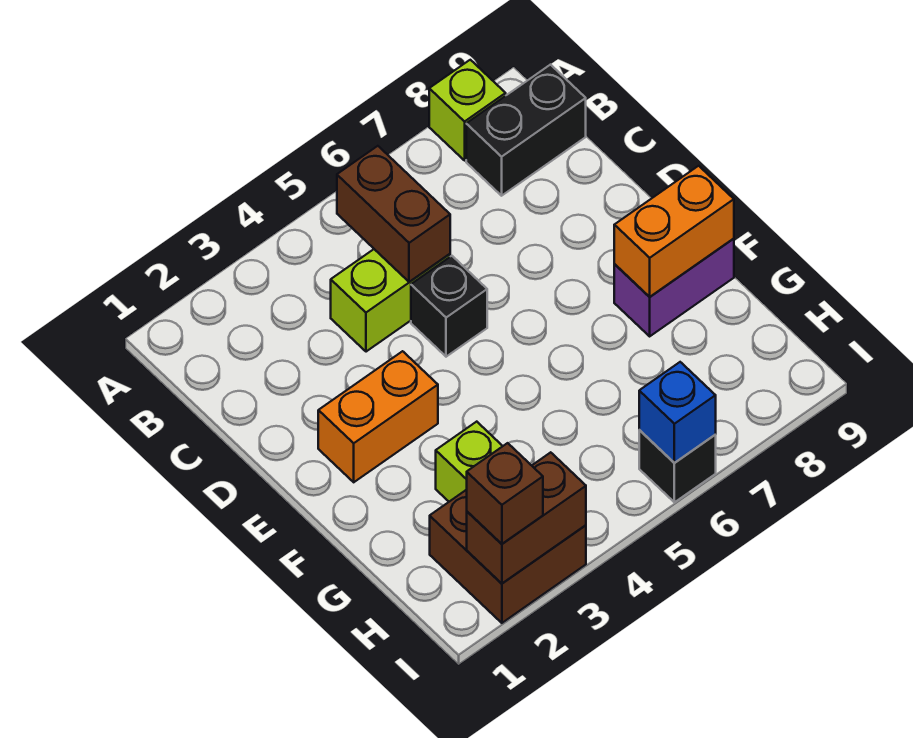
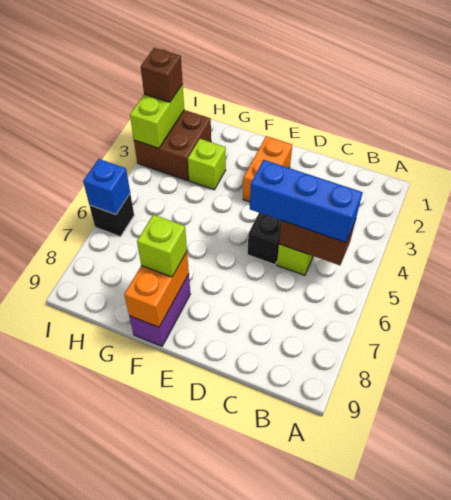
lime 1x1 brick [429,60,506,160] -> lime 1x1 brick moved to [137,215,187,277]
none -> blue 1x3 brick [250,160,363,243]
black 1x2 brick [466,65,586,196] -> none
brown 1x2 brick [467,452,586,583] -> lime 1x2 brick [130,84,184,148]

